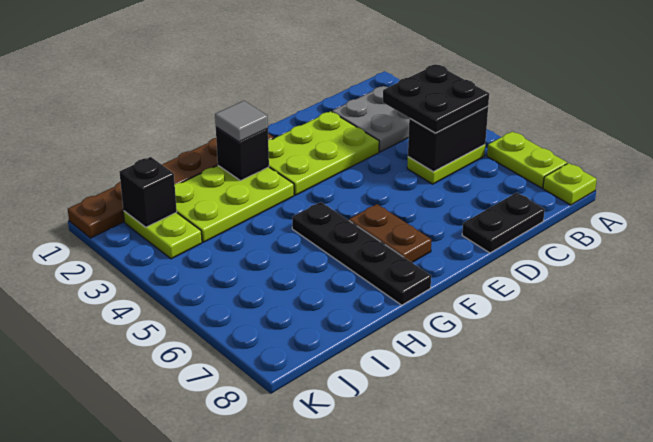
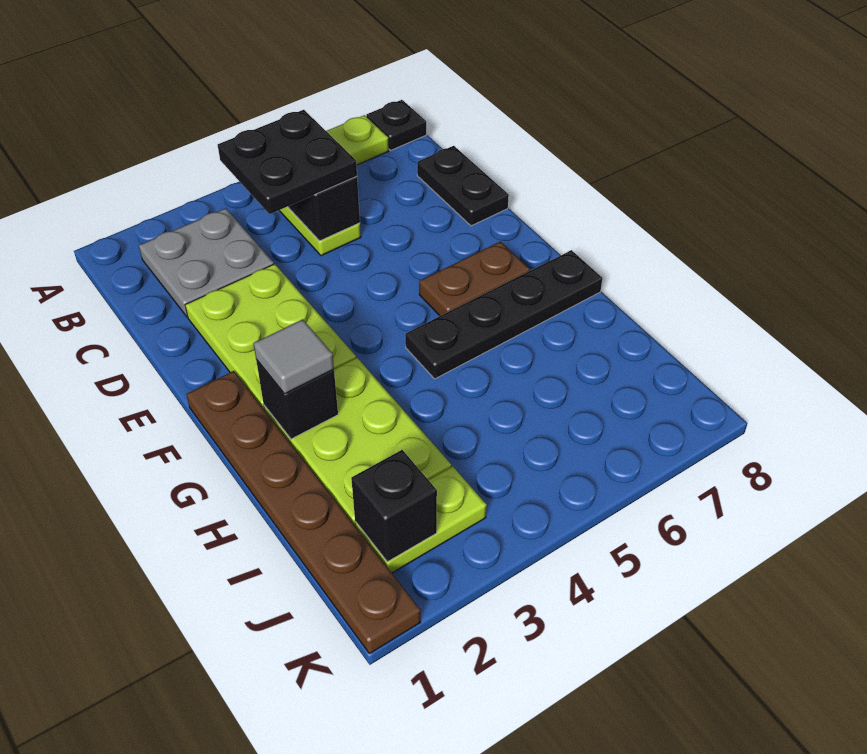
lime 1x1 plate [543,163,597,205] -> black 1x1 plate [366,100,426,150]

